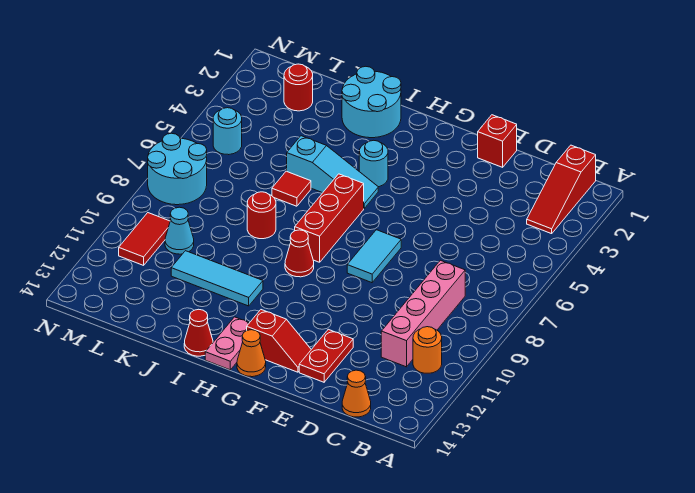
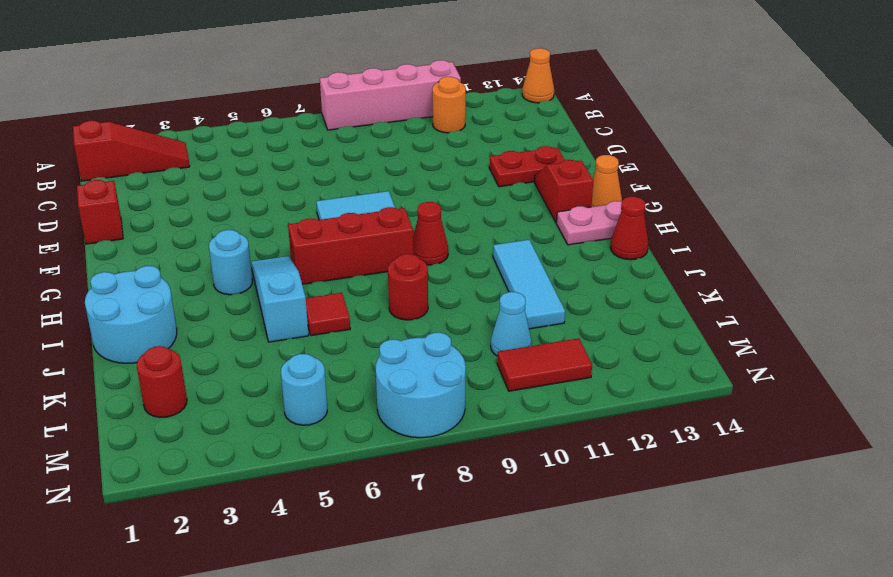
pink 1x4 brick [381,260,465,367] -> pink 1x4 brick moved to [320,60,461,130]
orange 1x1 cone [342,370,371,417] -> orange 1x1 cone moved to [522,48,554,103]

